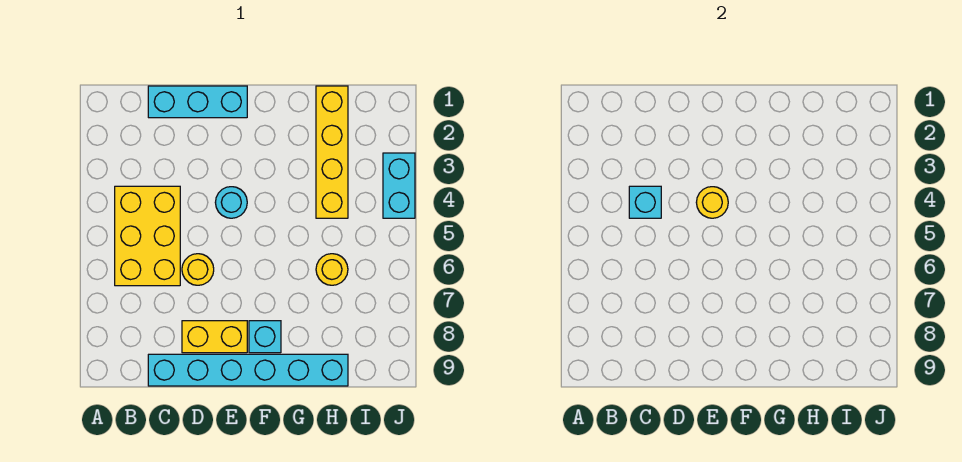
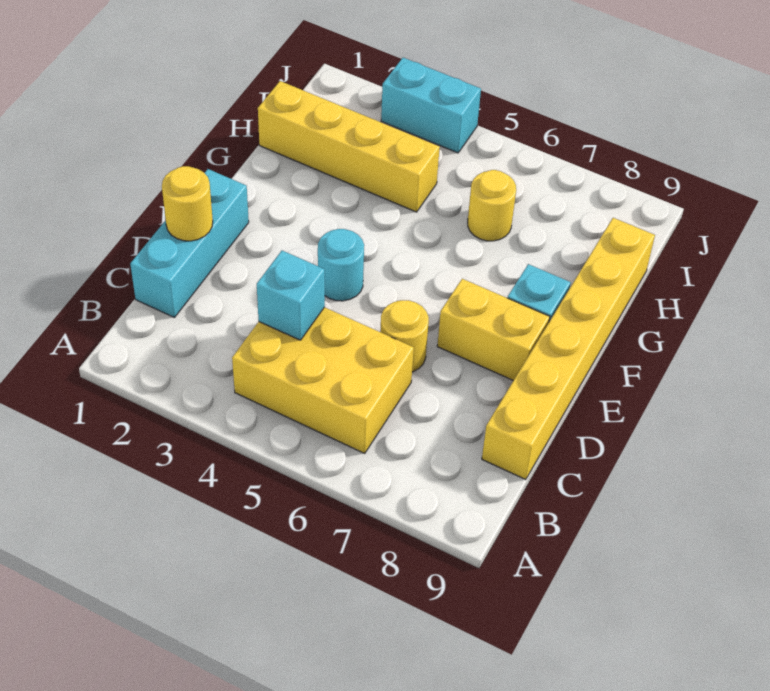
cyan 1x6 brick [148,354,348,386] -> yellow 1x6 brick [482,218,655,480]
yellow 1x2 brick [182,321,247,353] -> yellow 1x2 brick turned to [437,279,550,380]
yellow 1x1 round brick [696,187,728,218] -> yellow 1x1 round brick moved to [162,166,213,241]

